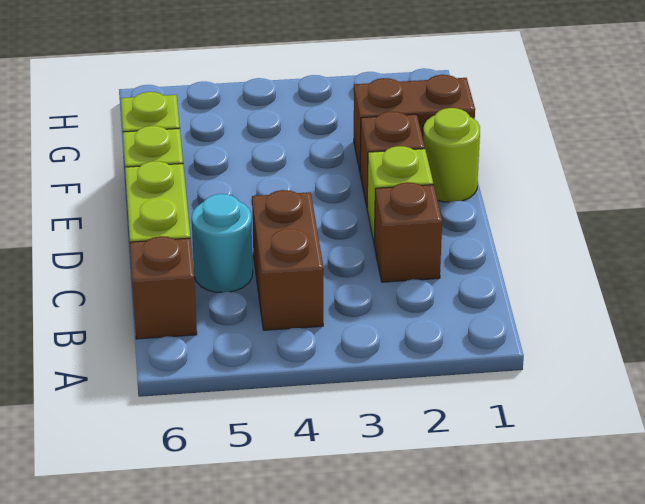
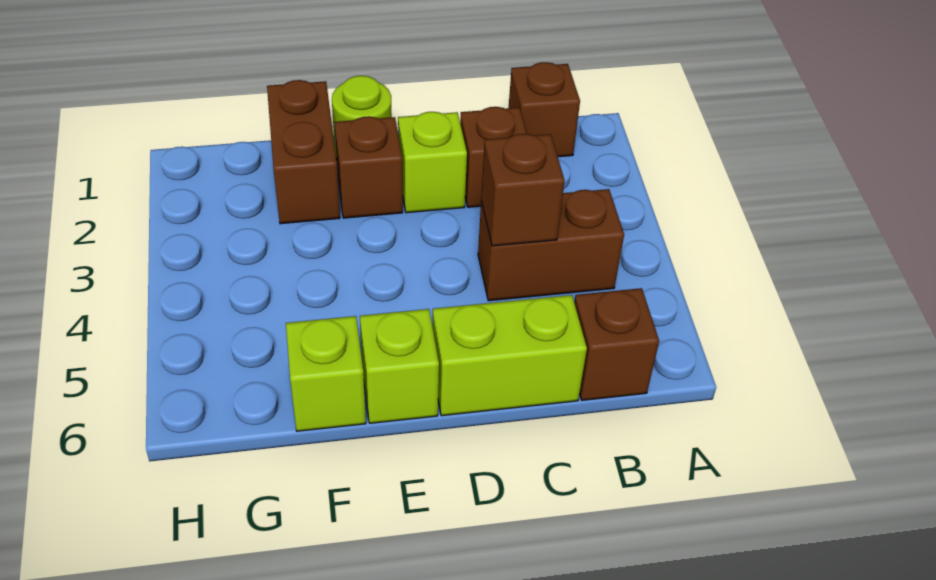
none -> brown 1x1 brick [509,62,580,157]
none -> brown 1x1 brick [481,134,565,246]
cyan 1x1 round brick [192,194,253,292] -> none

